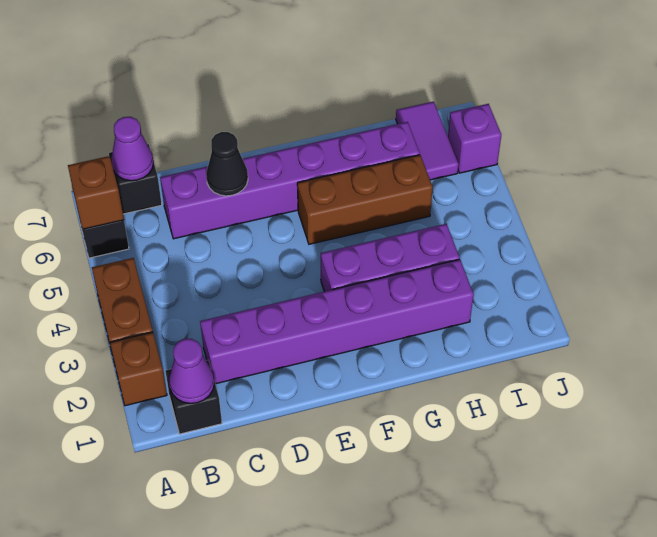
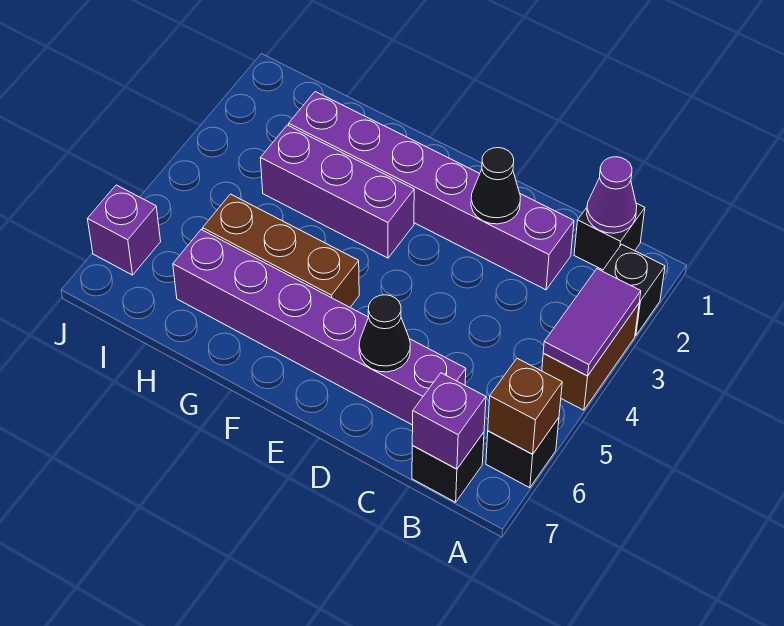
brown 1x1 brick [110,332,167,406] -> black 1x1 brick [603,244,665,336]
purple 1x1 cone [112,117,153,181] -> purple 1x1 brick [412,373,486,469]
none -> black 1x1 cone [471,148,521,224]
purple 1x2 tile [396,101,459,180] -> purple 1x2 tile moved to [543,269,641,376]

